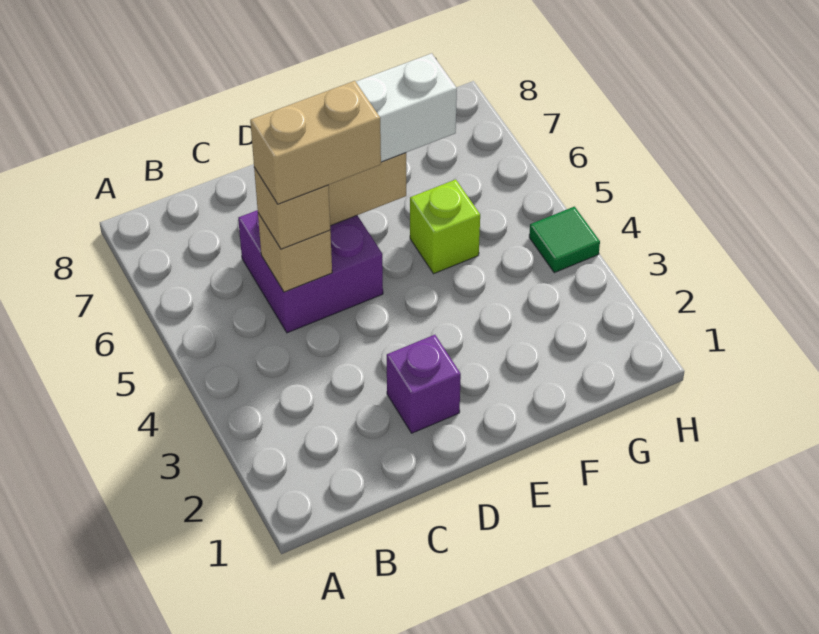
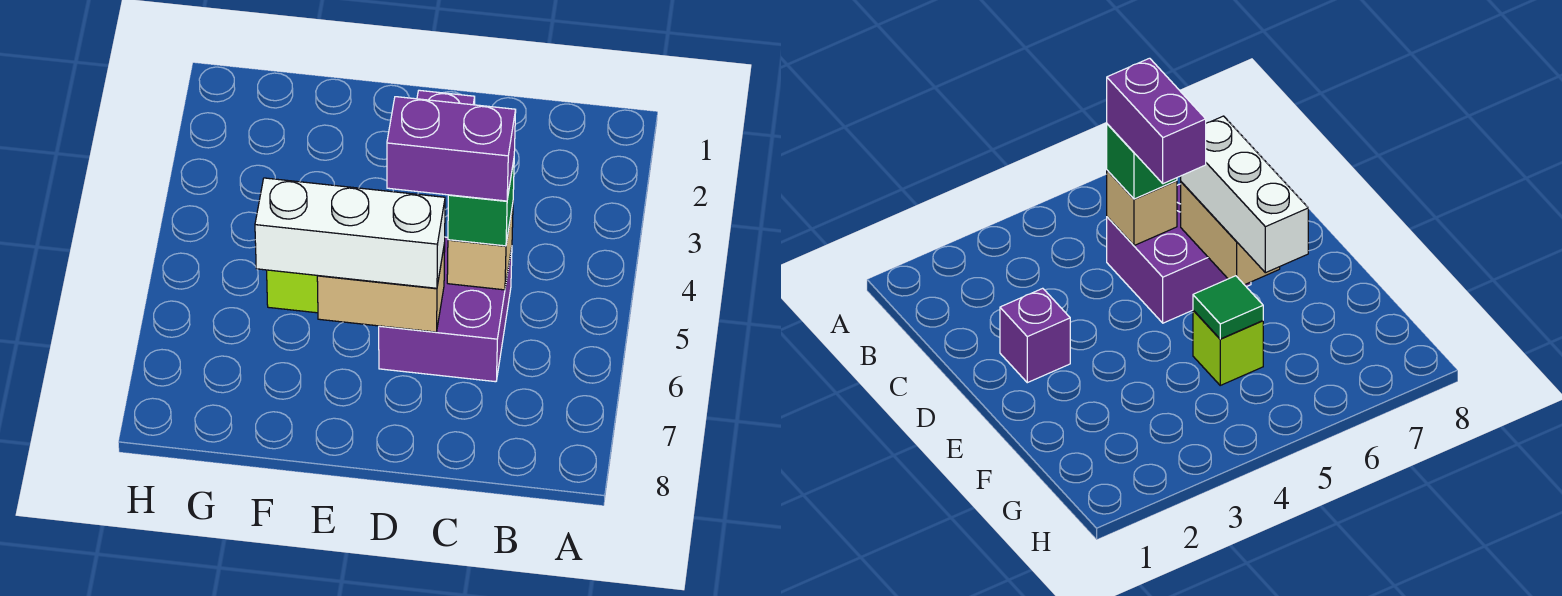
tan 1x1 brick [254,168,330,249] -> green 1x1 brick [448,161,514,246]
tan 1x2 brick [250,81,381,204] -> purple 1x2 brick [387,97,516,201]
green 1x1 tile [529,207,600,273] -> green 1x1 tile moved to [1193,276,1263,339]

